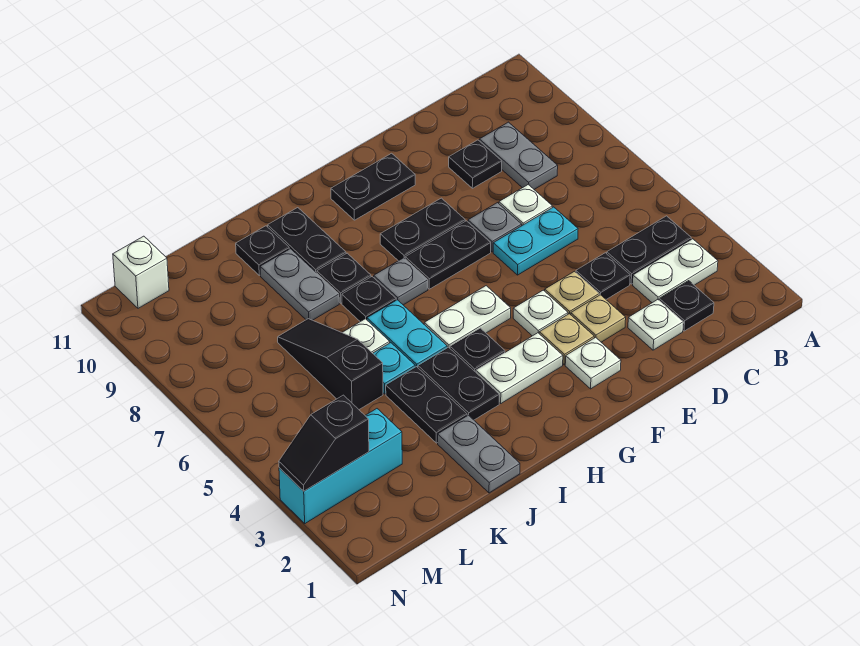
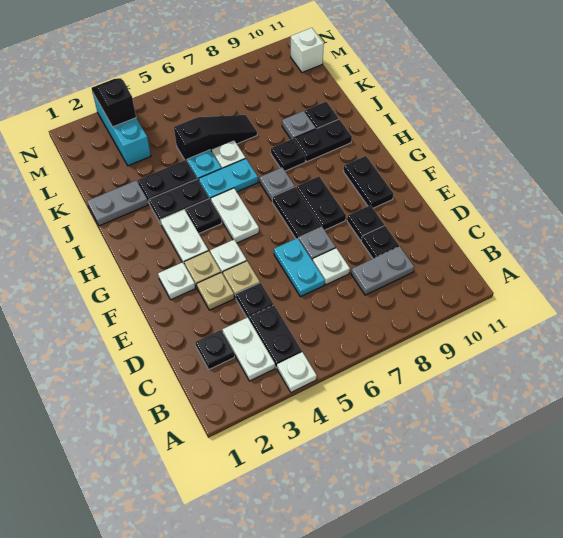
white 1x1 plate [628,300,683,350] -> white 1x1 plate moved to [277,352,317,392]
black 1x1 plate [342,277,396,322] -> black 1x1 plate moved to [347,205,384,240]
grey 1x2 plate [260,249,339,320] -> grey 1x1 plate [282,111,316,139]

